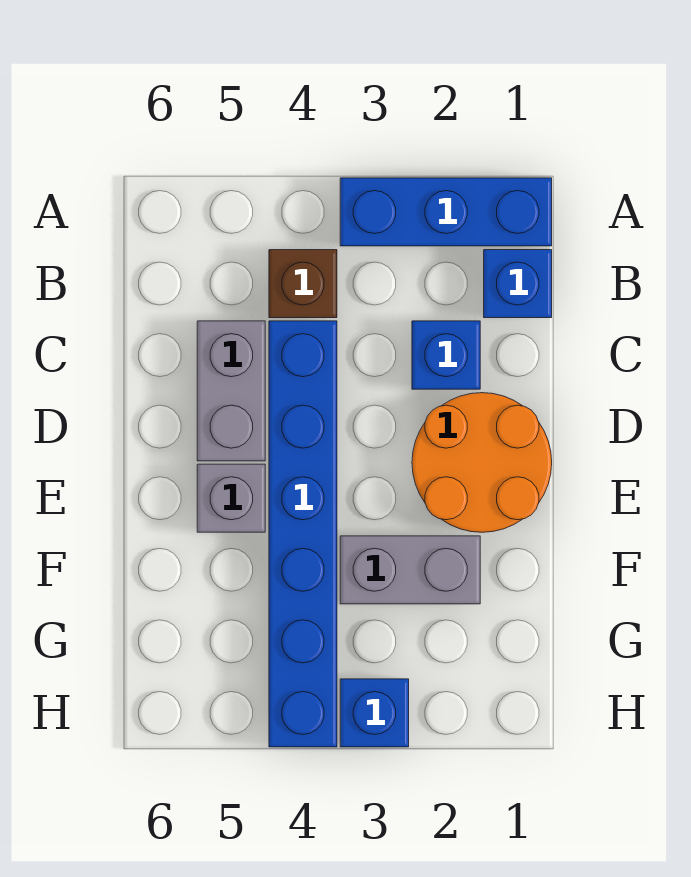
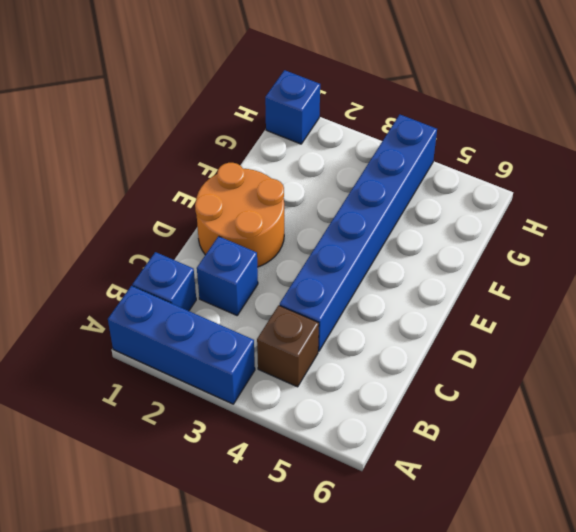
grey 1x2 brick [197,321,265,461] -> none
grey 1x1 brick [197,464,265,532] -> none
grey 1x2 brick [340,536,480,604] -> none
blue 1x1 brick [340,679,409,747] -> blue 1x1 brick moved to [265,70,320,144]

